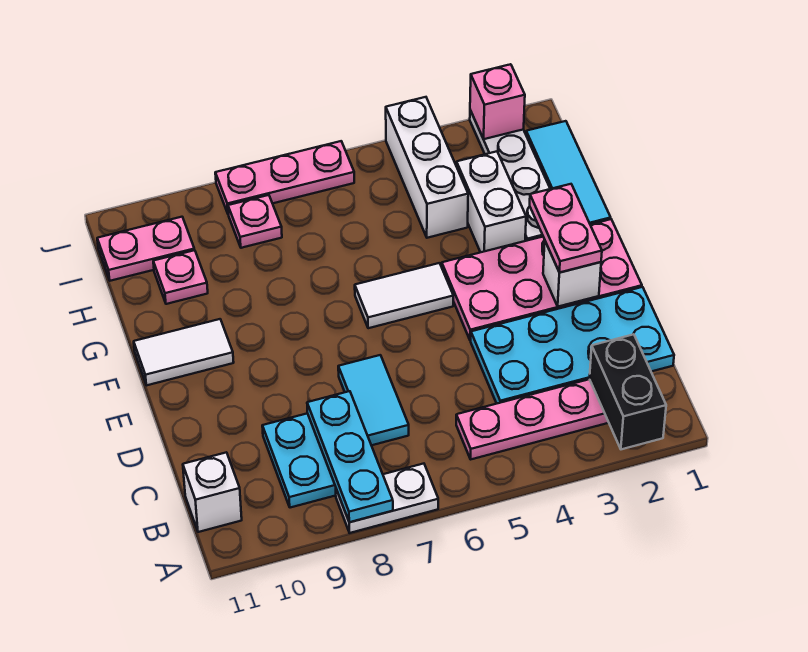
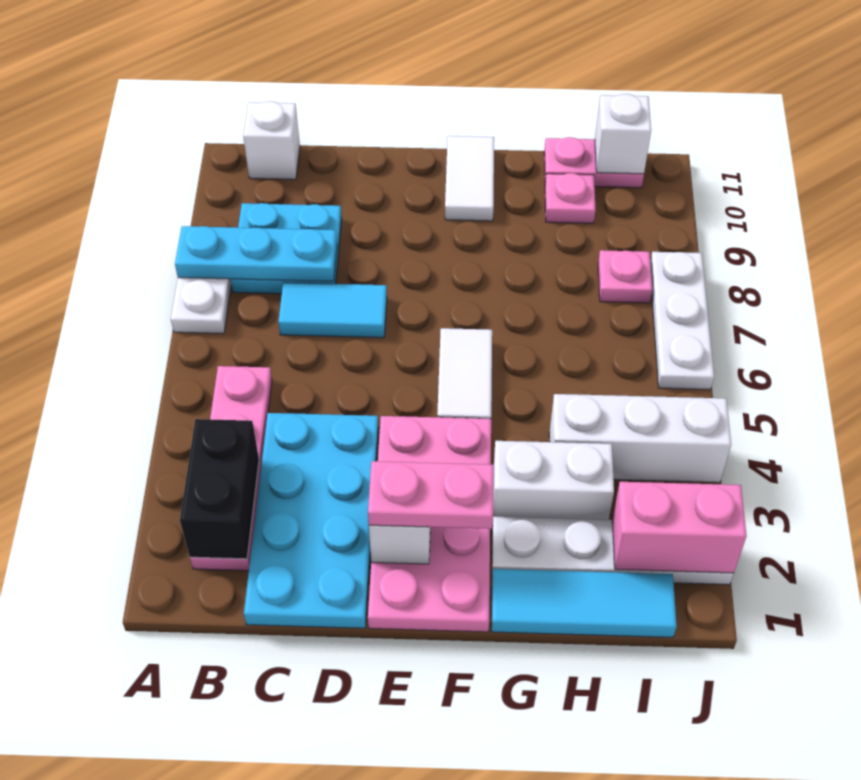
black 1x2 brick [590,334,666,449] -> black 1x2 brick turned to [180,419,259,559]
pink 1x2 plate [97,217,194,281] -> pink 1x2 plate turned to [544,137,644,188]
none -> white 1x1 brick [595,94,651,174]
pink 1x1 brick [470,64,525,139] -> pink 1x2 brick [612,482,747,573]
pink 1x3 plate [215,141,354,213] -> white 1x3 plate [650,252,714,390]

